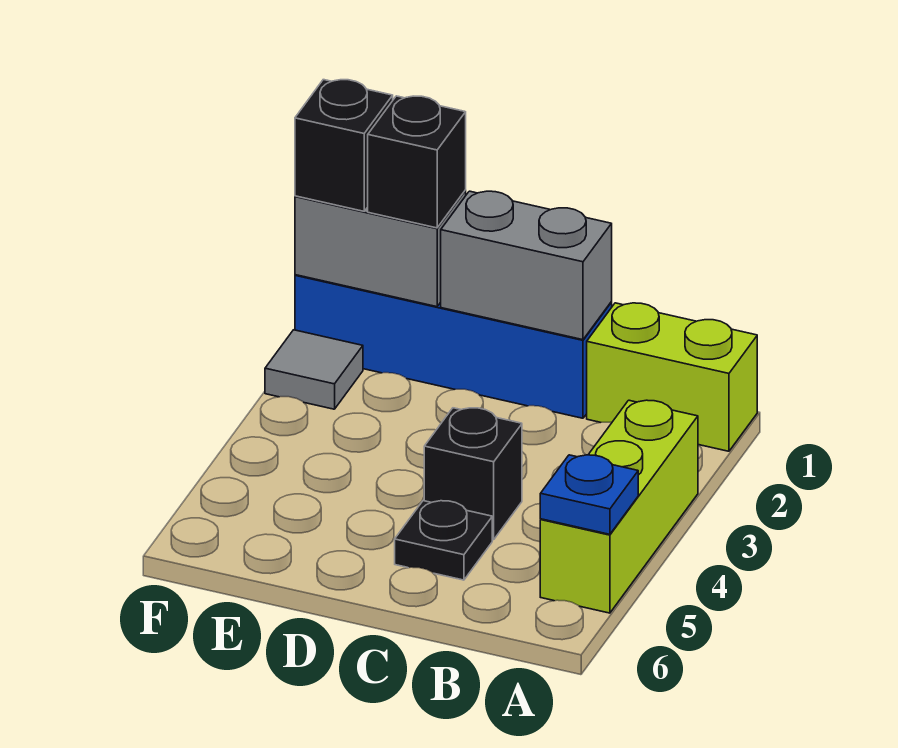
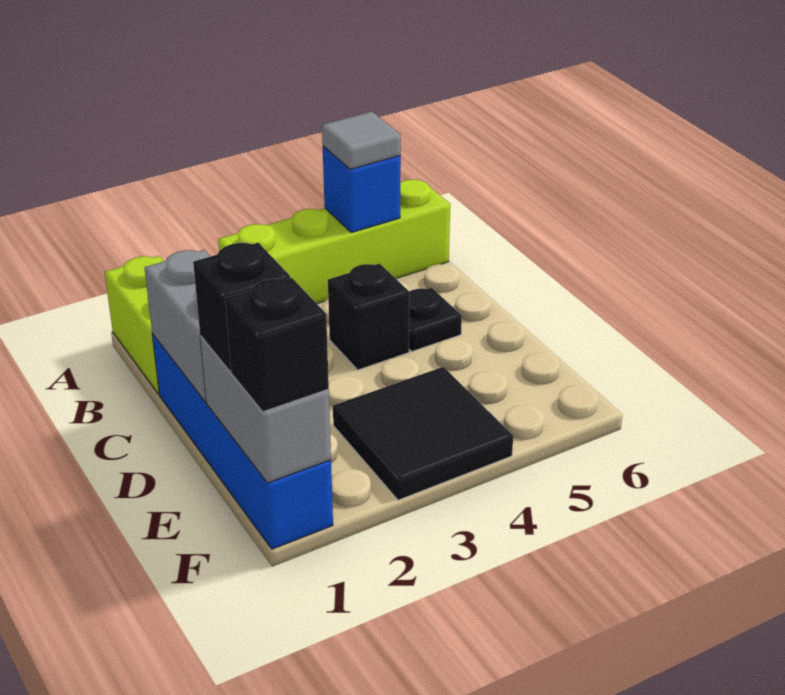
lime 1x3 brick [540,400,698,613] -> lime 1x4 brick [218,180,450,304]
blue 1x1 plate [540,455,638,534] -> blue 1x1 brick [323,146,401,233]
none -> black 2x2 tile [333,367,513,500]
grey 1x1 tile [265,330,363,409] -> grey 1x1 tile moved to [322,112,401,169]

